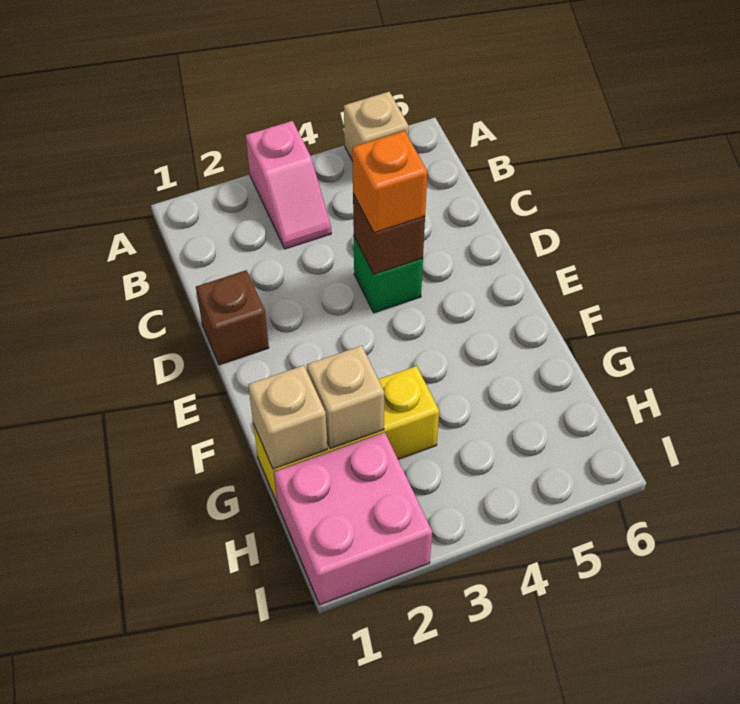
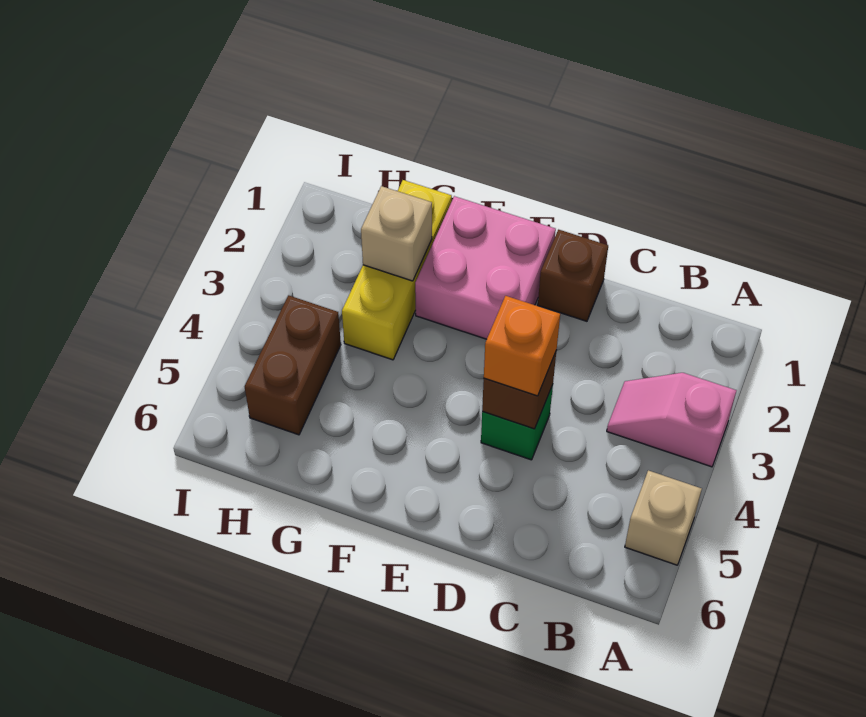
tan 1x1 brick [248,365,327,469] -> none
pink 2x2 brick [274,433,432,605] -> pink 2x2 brick moved to [415,196,556,339]
none -> brown 1x2 brick [245,295,341,435]

